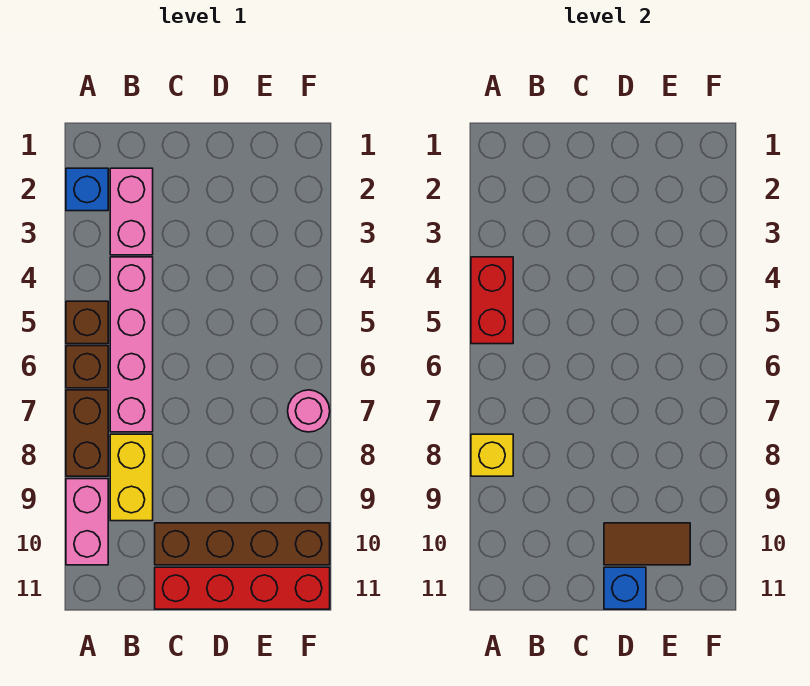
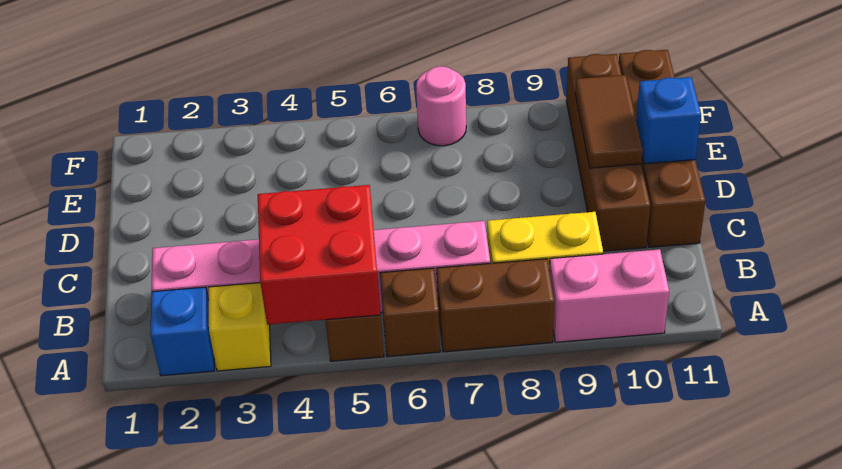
red 1x2 brick [471,257,513,344] -> red 2x2 brick [258,185,381,325]
yellow 1x1 brick [471,434,513,476] -> yellow 1x1 brick moved to [209,283,271,371]
red 1x4 brick [155,567,330,609] -> brown 1x4 brick [619,50,705,247]

